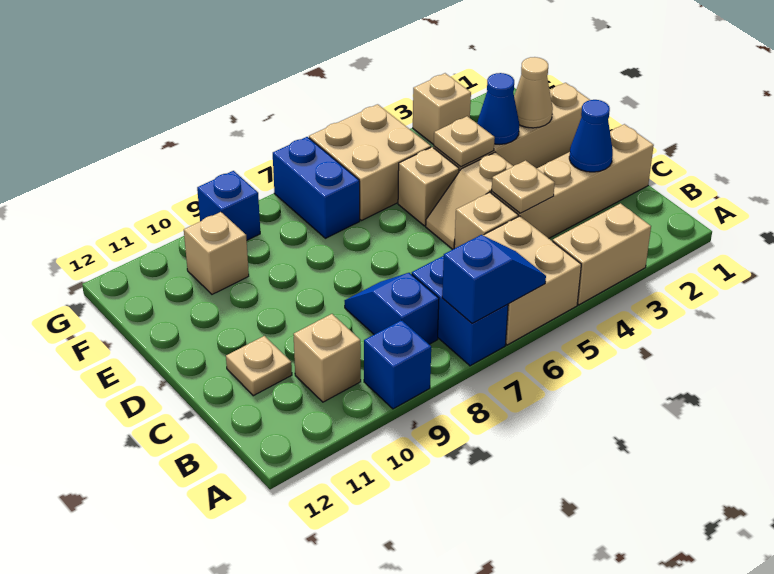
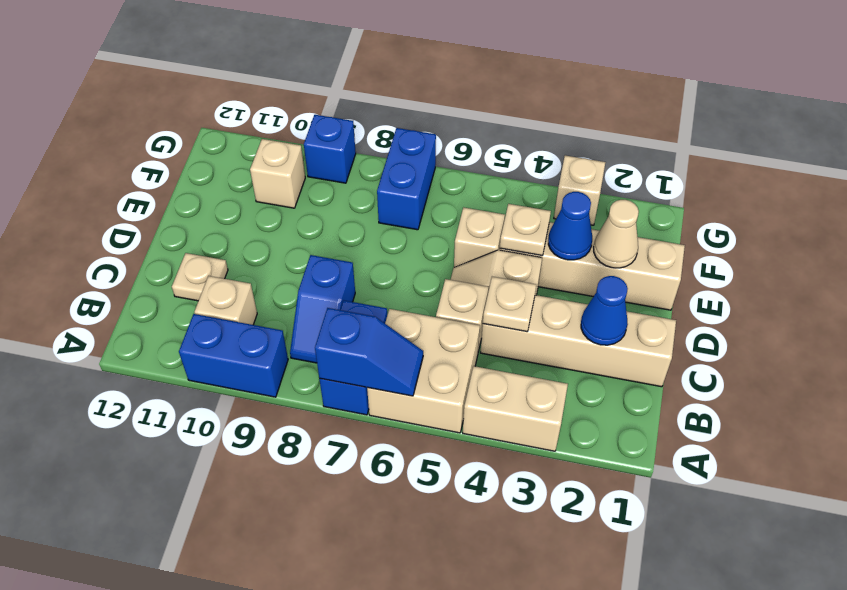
blue 1x1 brick [364,320,431,409] -> blue 1x2 brick [179,314,288,397]
blue 1x2 slope [344,273,439,344] -> blue 1x2 slope turned to [290,255,355,363]
tan 2x2 brick [309,104,431,220] -> none

